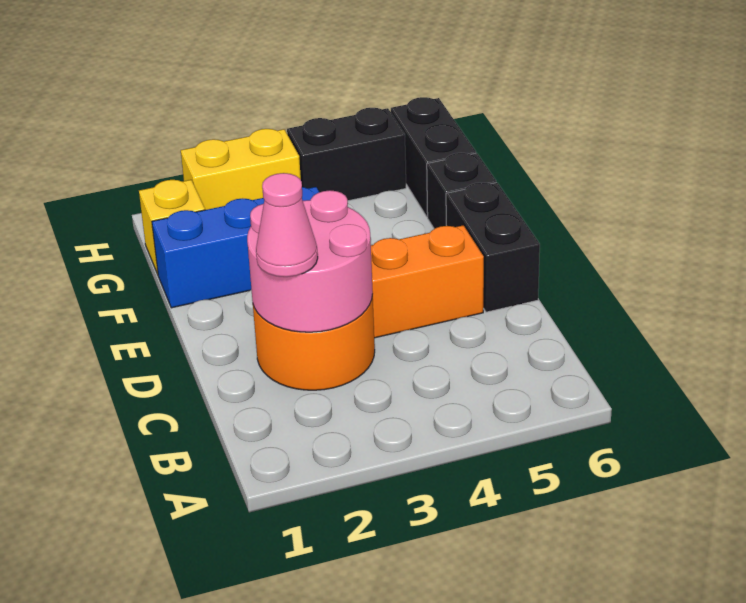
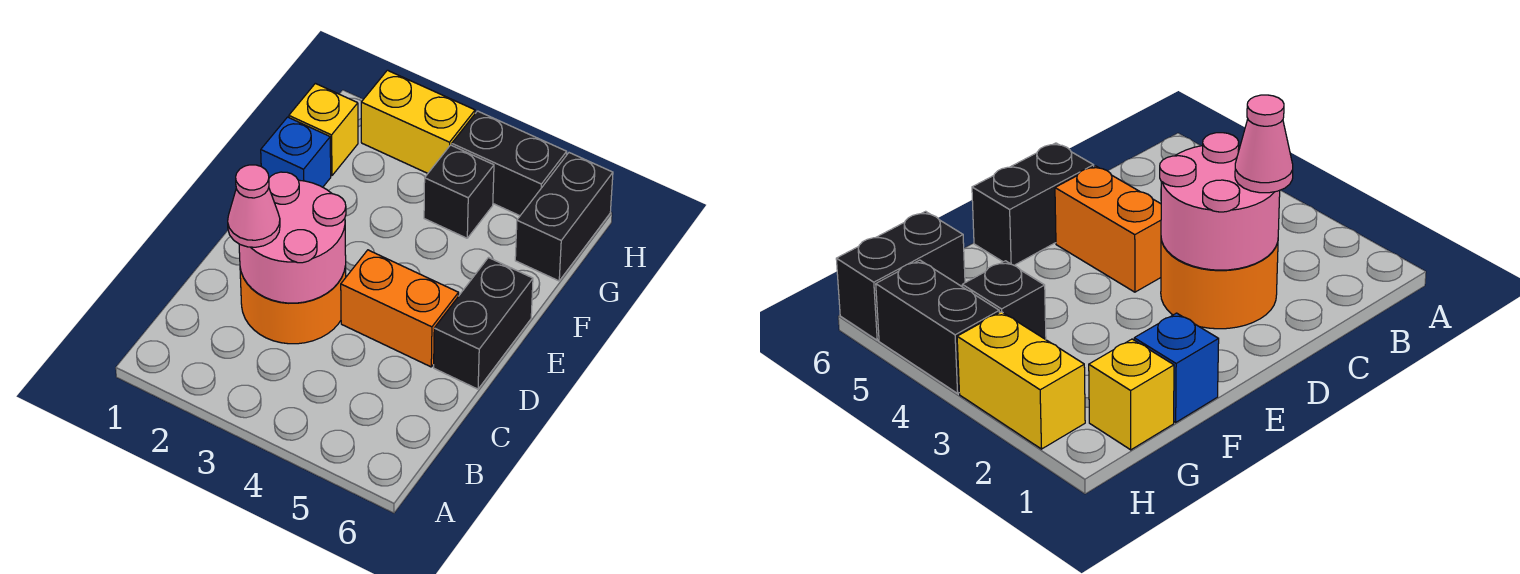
blue 1x3 brick [152,187,319,308] -> blue 1x1 brick [261,117,331,187]
black 1x1 brick [427,153,496,229] -> black 1x1 brick moved to [424,145,494,238]

